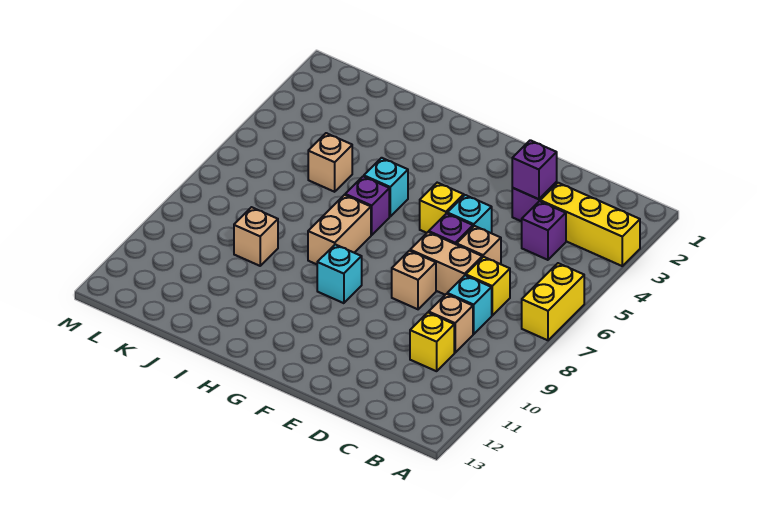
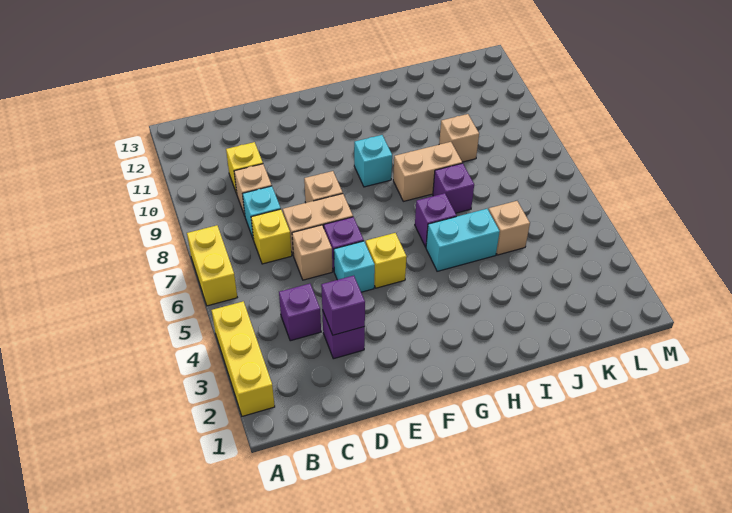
yellow 1x3 brick [540,183,640,266] -> yellow 1x3 brick turned to [211,301,275,416]
cyan 1x1 brick [364,158,408,216] -> cyan 1x2 brick [426,209,500,271]
tan 1x2 brick [308,195,371,264] -> tan 1x2 brick turned to [393,142,462,201]
none -> purple 1x1 brick [433,163,474,213]

